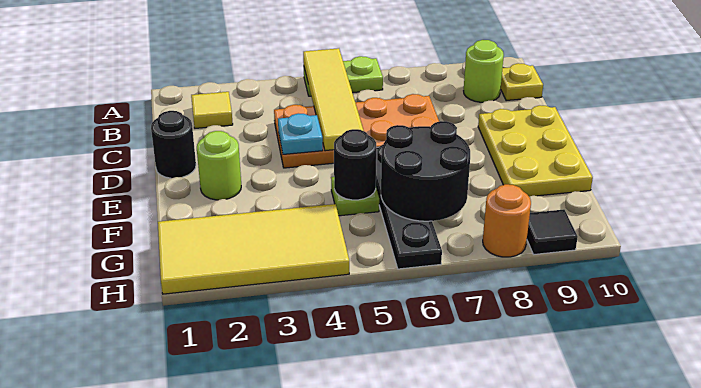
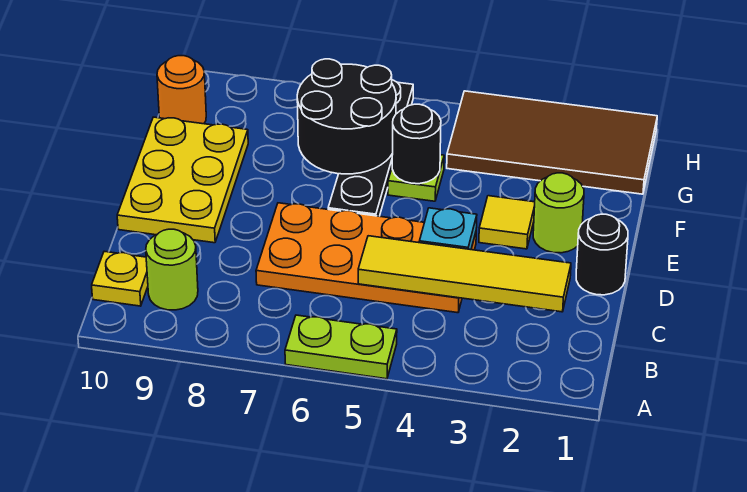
yellow 1x4 tile [303,48,364,151] -> yellow 1x4 tile turned to [358,236,571,312]
yellow 1x1 tile [191,92,233,128] -> yellow 1x1 tile moved to [479,196,535,249]
yellow 2x4 tile [158,204,349,294] -> brown 2x4 tile [447,91,657,194]
orange 1x1 round brick [483,184,531,257] -> orange 1x1 round brick moved to [157,56,206,124]
black 1x1 tile [527,209,578,254] -> none

